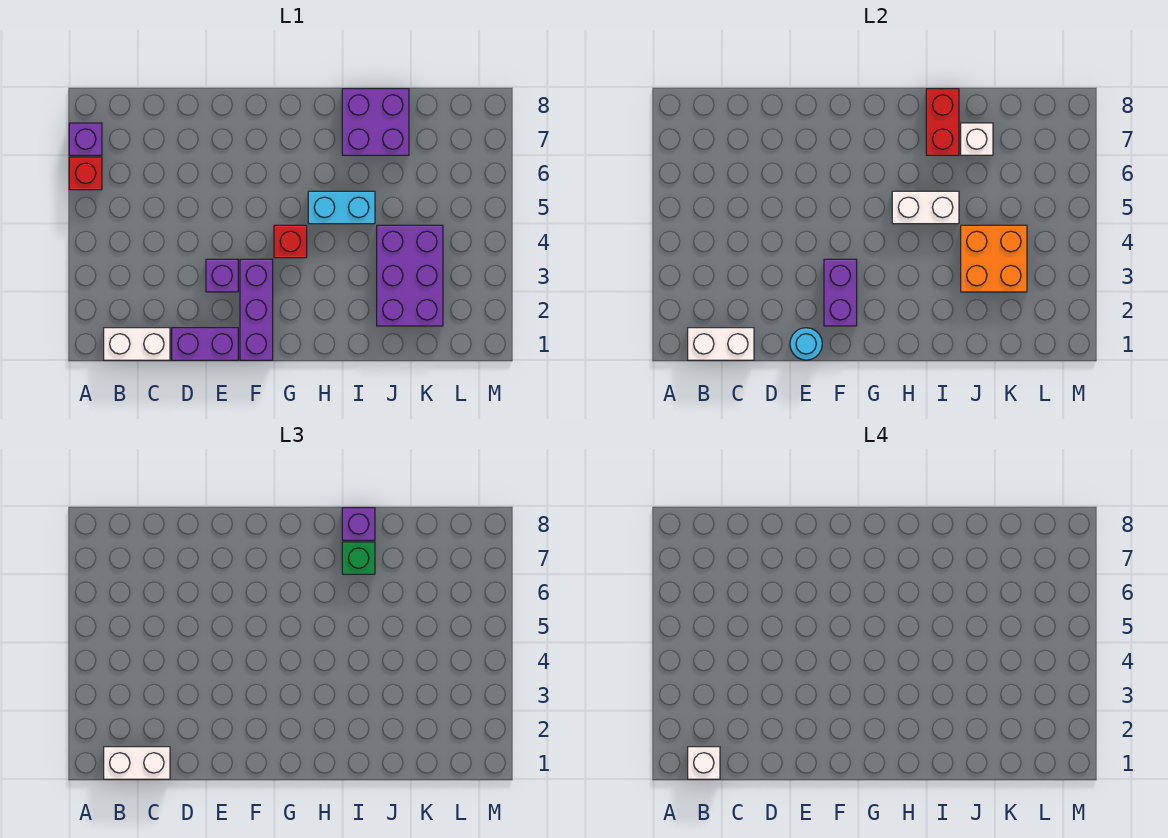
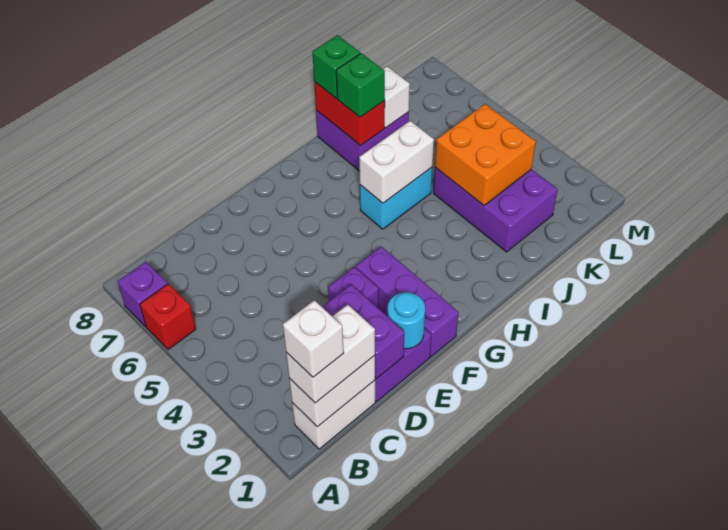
purple 1x2 brick [824,259,857,326] -> purple 1x2 brick moved to [323,285,404,379]
red 1x1 brick [274,225,307,258] -> none
purple 1x1 brick [342,508,375,540] -> green 1x1 brick [312,35,360,98]

